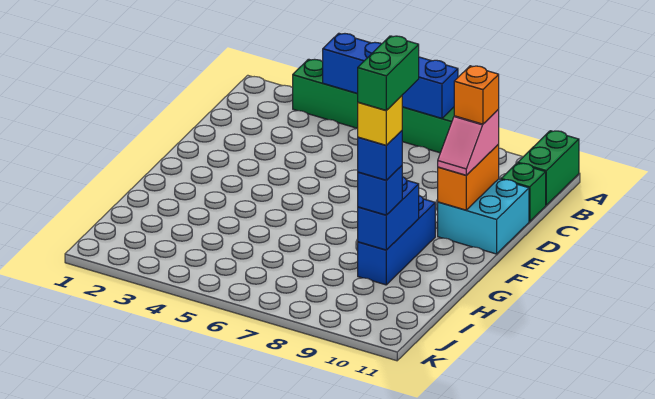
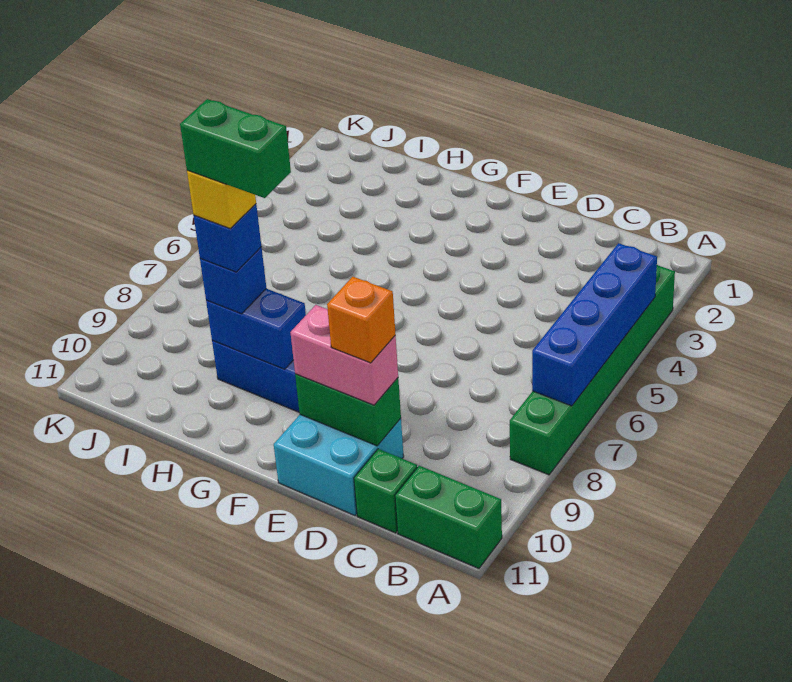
orange 1x2 brick [438,144,499,210] -> green 1x2 brick [295,374,401,446]
pink 1x2 slope [438,109,499,175] -> pink 1x2 brick [290,305,398,405]

